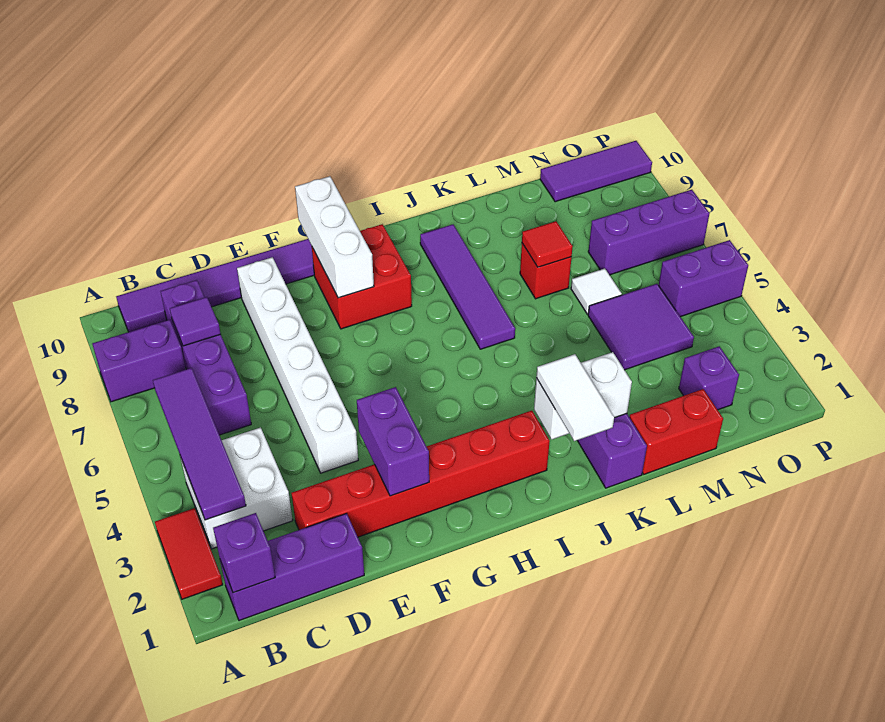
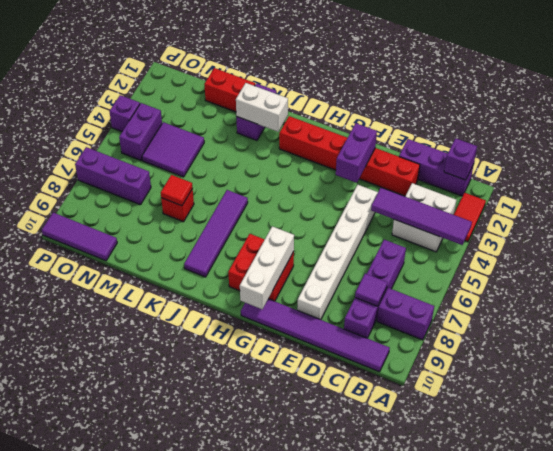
purple 1x4 tile [153,368,246,520] -> purple 1x4 tile turned to [371,188,472,245]
white 1x2 tile [536,354,614,441] -> none
white 1x1 tile [571,268,622,314] -> none
purple 1x1 brick [679,346,739,410] -> purple 1x1 brick moved to [109,95,140,132]
purple 1x2 brick [659,240,748,317] -> purple 1x2 brick turned to [119,103,162,160]

